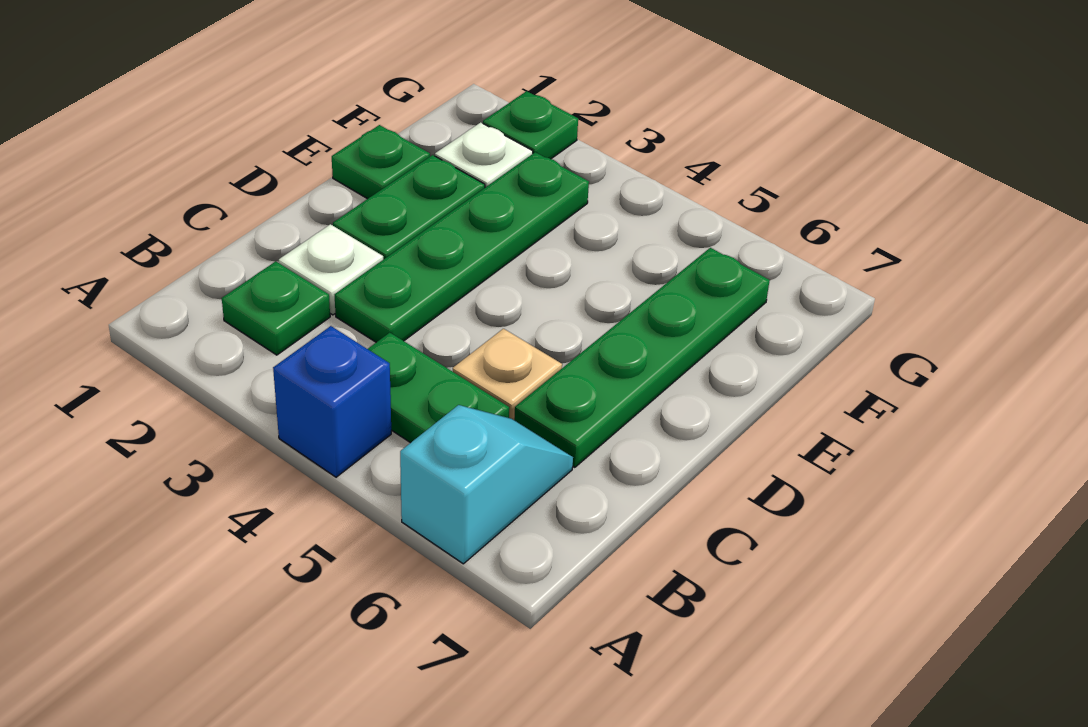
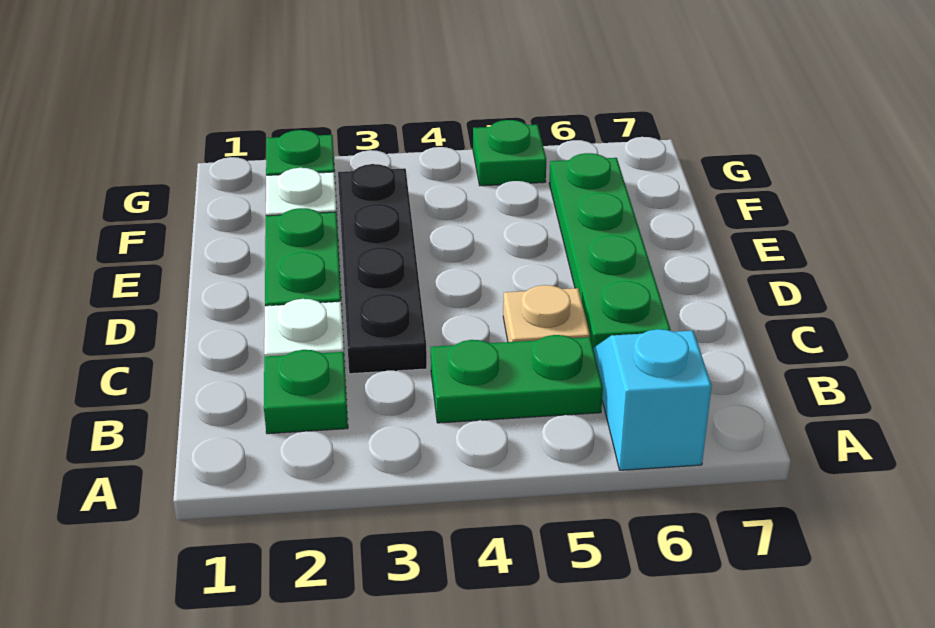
blue 1x1 brick [273,326,391,477] -> none
green 1x4 plate [335,152,589,342] -> black 1x4 plate [338,164,427,374]
green 1x1 plate [332,125,430,199] -> green 1x1 plate moved to [473,120,546,186]

